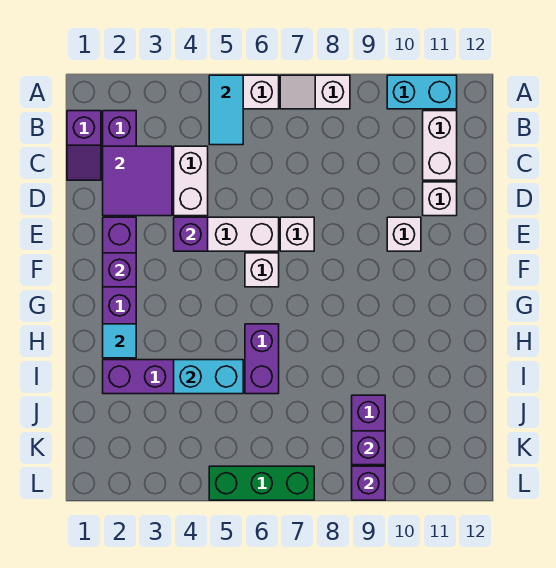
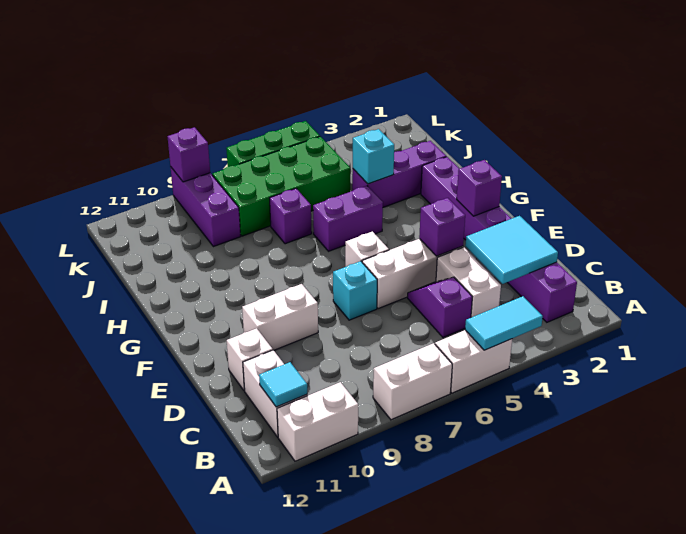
cyan 1x2 tile [209,75,243,145] -> cyan 1x2 tile turned to [465,296,543,350]
white 1x2 slope [280,75,350,109] -> white 1x2 brick [373,343,452,420]
cyan 1x2 brick [387,75,457,109] -> white 1x2 brick [277,382,358,461]
purple 1x2 slope [67,111,101,180] -> purple 1x2 slope moved to [408,277,472,337]
purple 2x2 tile [103,146,172,216] -> cyan 2x2 tile [465,216,558,284]
white 1x1 brick [280,217,314,251] -> cyan 1x1 brick [333,261,377,320]
white 1x1 brick [387,217,421,251] -> white 1x2 brick [242,284,318,350]
cyan 1x1 tile [103,324,136,358] -> cyan 1x1 tile moved to [259,362,307,407]
purple 1x2 brick [245,324,279,394] -> purple 1x2 brick turned to [313,186,383,251]
cyan 1x2 brick [174,360,243,394] -> cyan 1x1 brick [353,129,394,184]
none -> green 2x4 brick [212,136,350,236]
purple 1x1 brick [352,431,385,465] -> purple 1x1 brick moved to [270,189,312,244]

